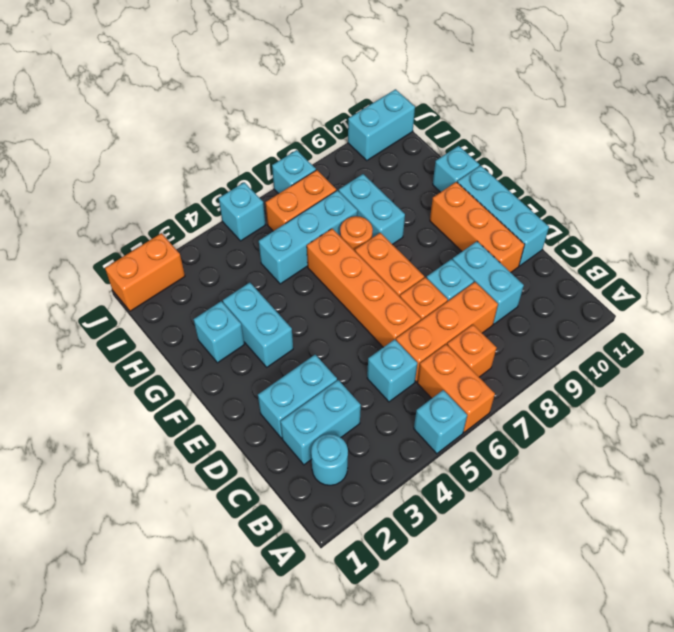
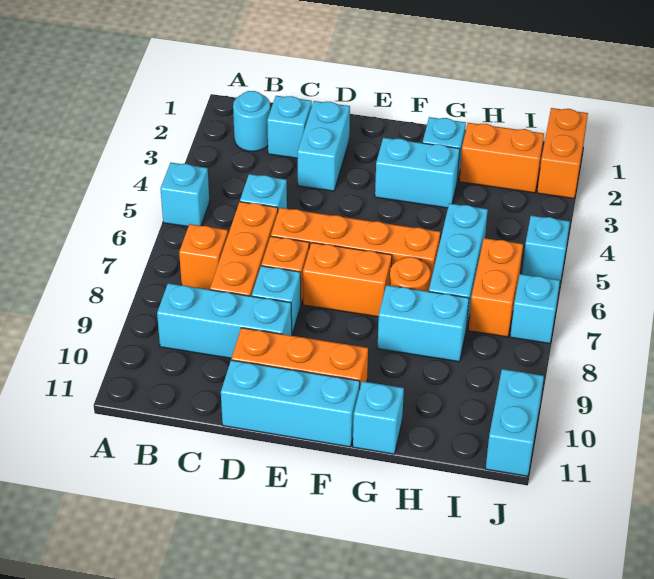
orange 1x2 brick [417,344,495,432] -> orange 1x2 brick moved to [459,123,544,193]
cyan 1x2 brick [281,380,361,465] -> cyan 1x1 brick [267,96,312,158]
cyan 1x2 brick [453,241,524,324] -> cyan 1x3 brick [157,283,292,358]

